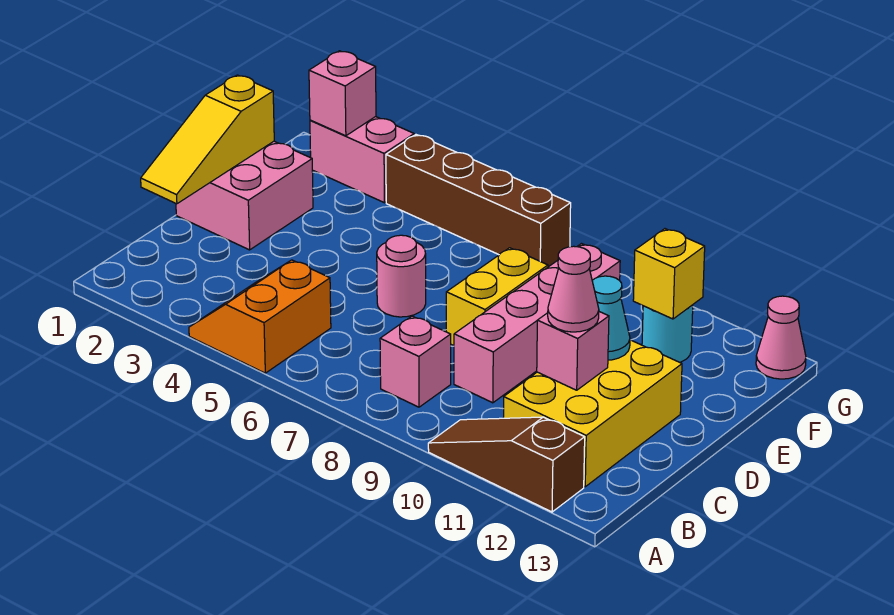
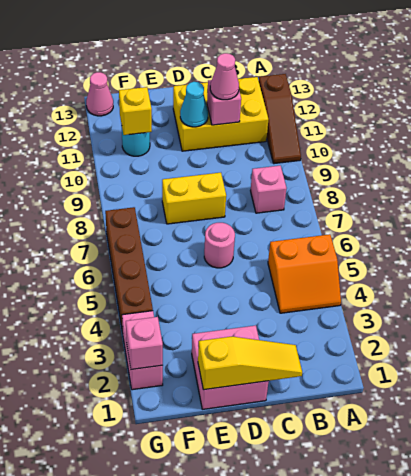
pink 1x4 brick [454,244,620,403] -> none

